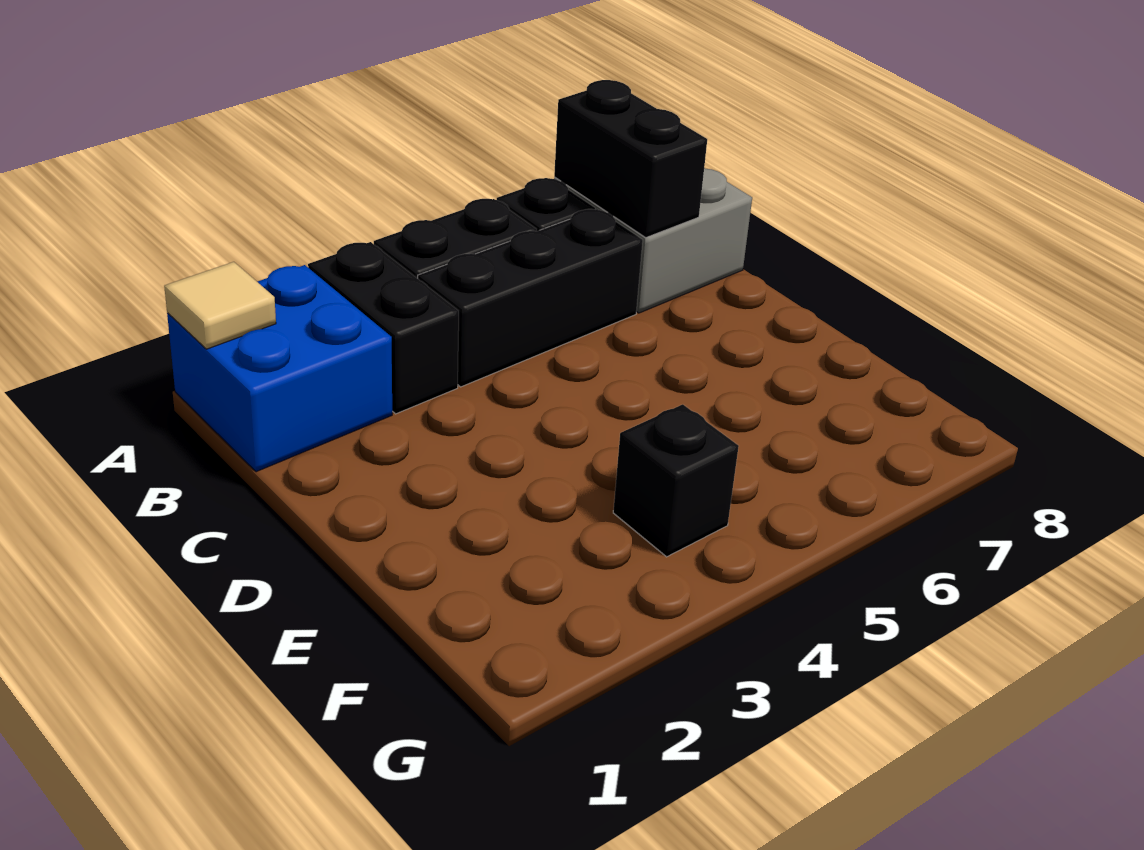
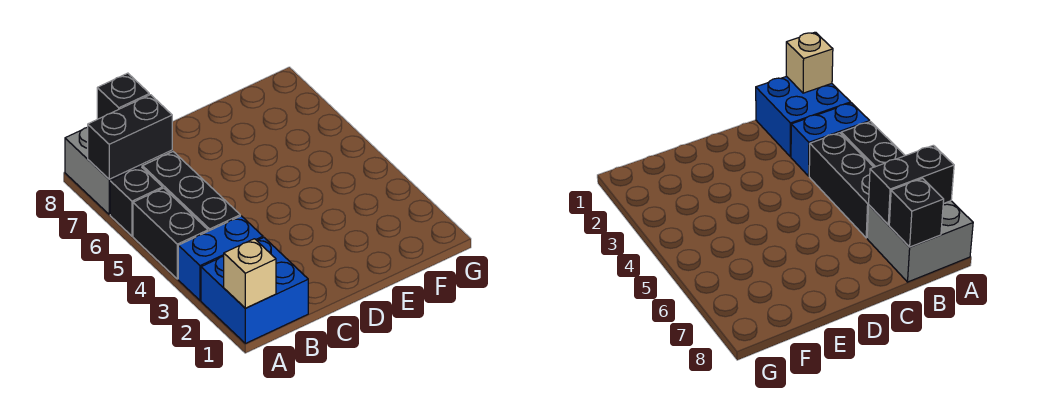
tan 1x1 tile [164,262,276,349] -> tan 1x1 brick [224,239,276,308]
black 1x2 brick [308,242,459,414] -> blue 1x2 brick [178,216,263,300]
black 1x1 brick [613,404,739,557] -> black 1x1 brick moved to [97,73,149,119]

